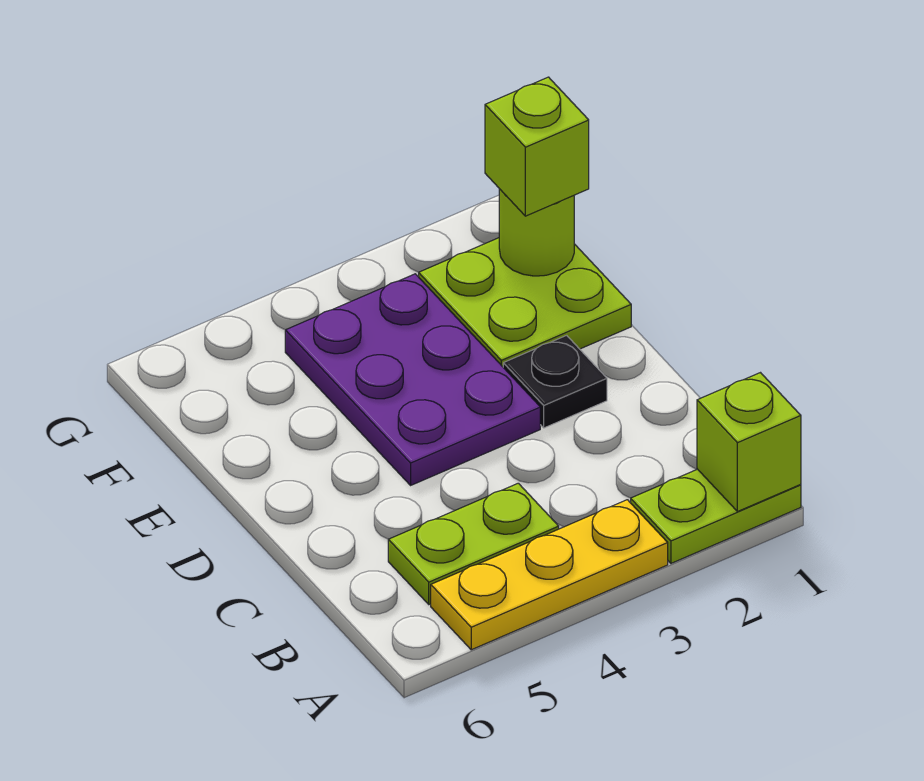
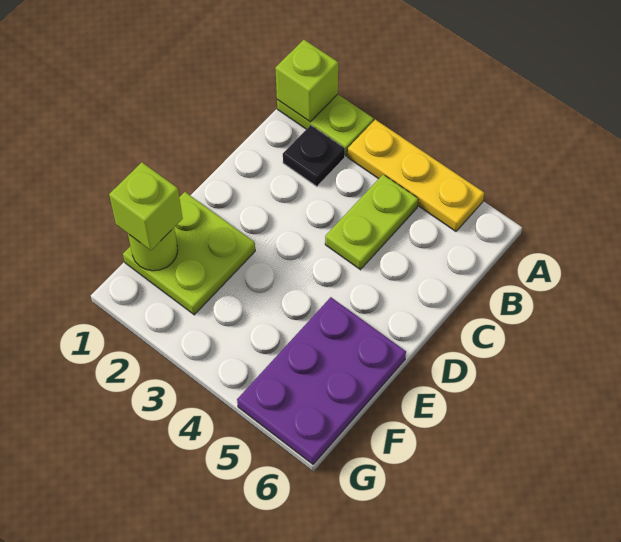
lime 1x2 plate [388,483,559,604] -> lime 1x2 plate turned to [325,175,418,270]
black 1x1 plate [503,335,607,428] -> black 1x1 plate moved to [283,125,345,187]
purple 2x3 plate [285,274,540,485] -> purple 2x3 plate moved to [237,297,406,464]

